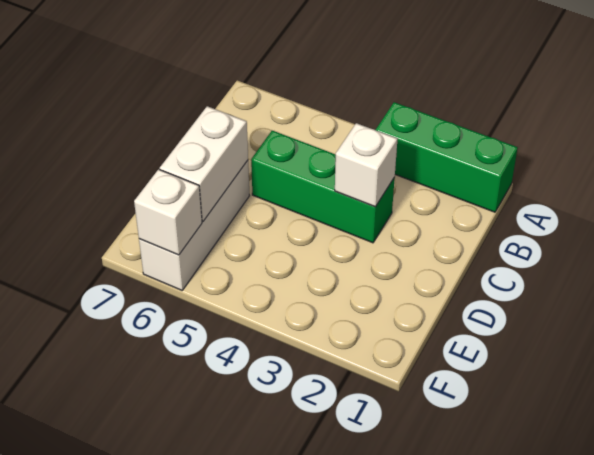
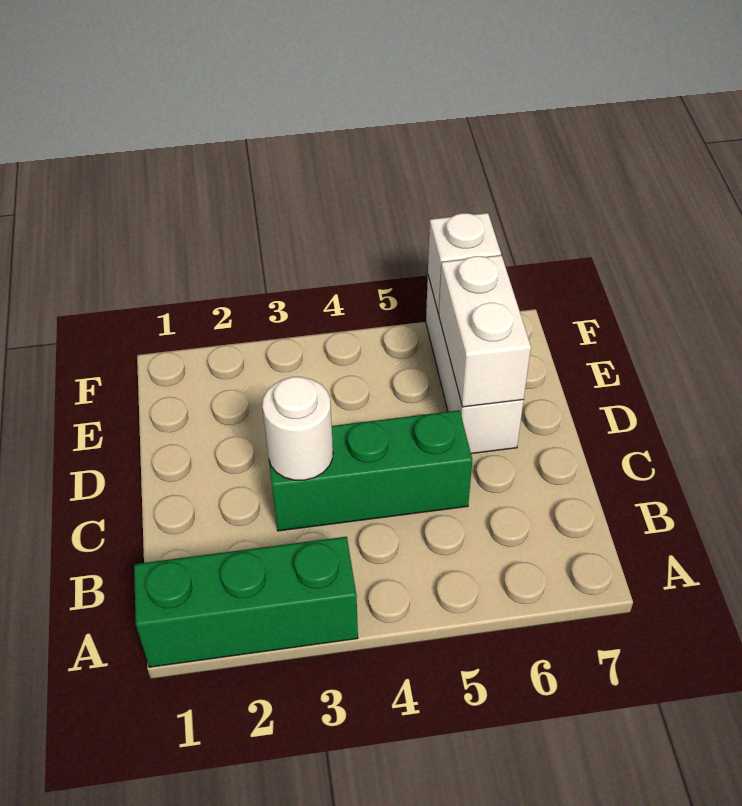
white 1x1 brick [335,123,398,207] -> white 1x1 round brick [262,377,333,480]

